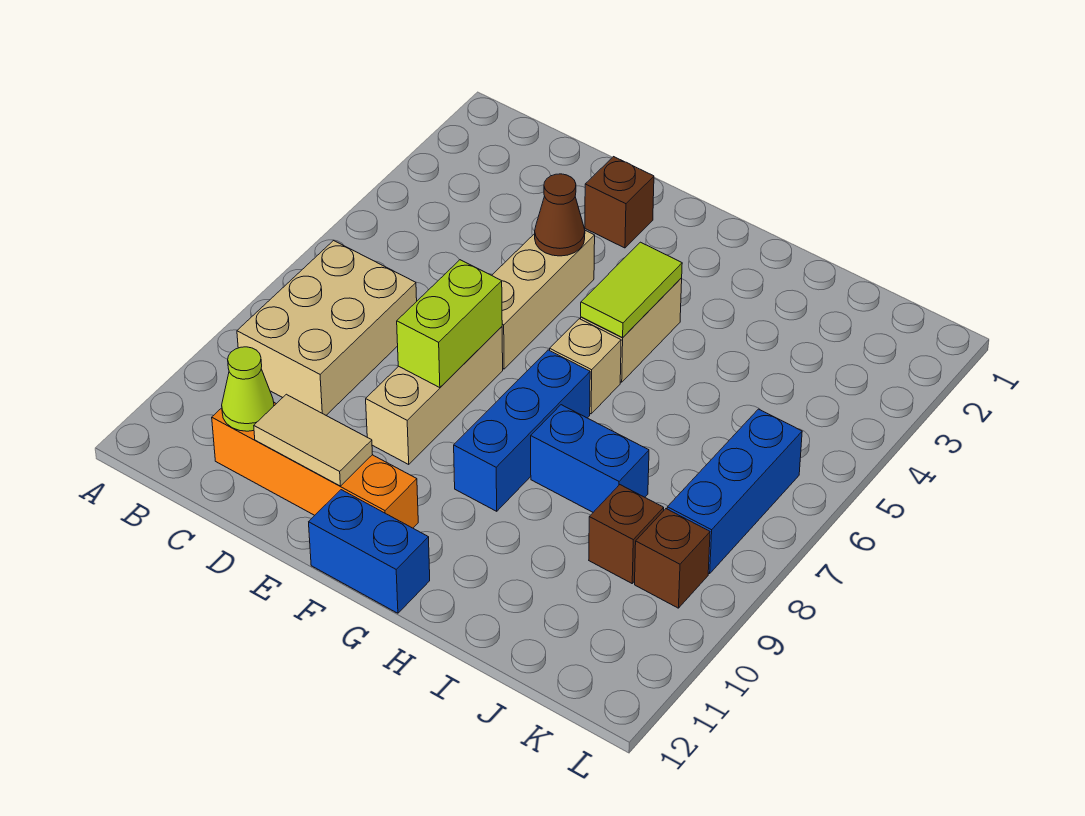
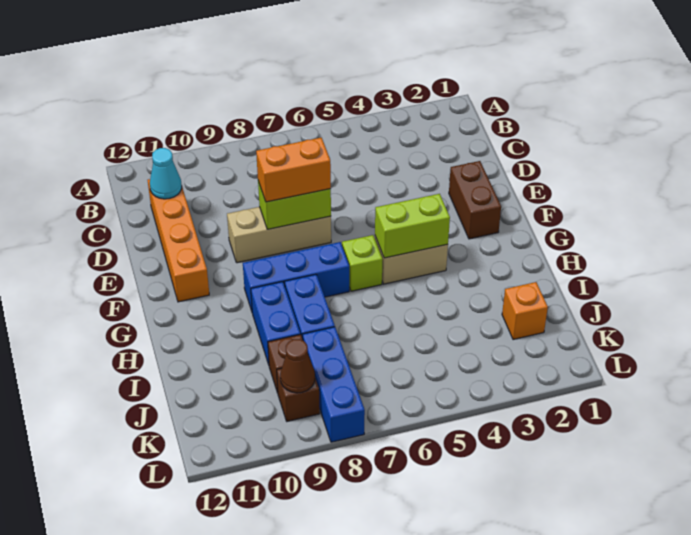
tan 2x3 brick [237,240,417,415] -> none
lime 1x1 cone [222,347,274,431] -> cyan 1x1 cone [150,148,182,199]
tan 1x2 tile [254,394,372,486] -> none
brown 1x1 brick [585,157,654,248] -> brown 1x2 brick [449,161,501,239]
tan 1x3 brick [492,230,595,369] -> none
brown 1x1 cone [535,174,585,256] -> brown 1x1 cone moved to [280,339,315,393]
none -> orange 1x2 brick [256,138,331,202]
blue 1x2 brick [309,490,430,613] -> blue 1x2 brick moved to [251,282,300,364]
lime 1x2 tile [581,242,682,338] -> lime 1x2 brick [375,194,450,258]
tan 1x1 brick [550,319,621,414] -> lime 1x1 brick [342,235,383,291]
none -> orange 1x1 brick [502,282,548,340]
blue 1x3 brick [667,409,802,574] -> blue 1x3 brick turned to [302,327,365,442]

